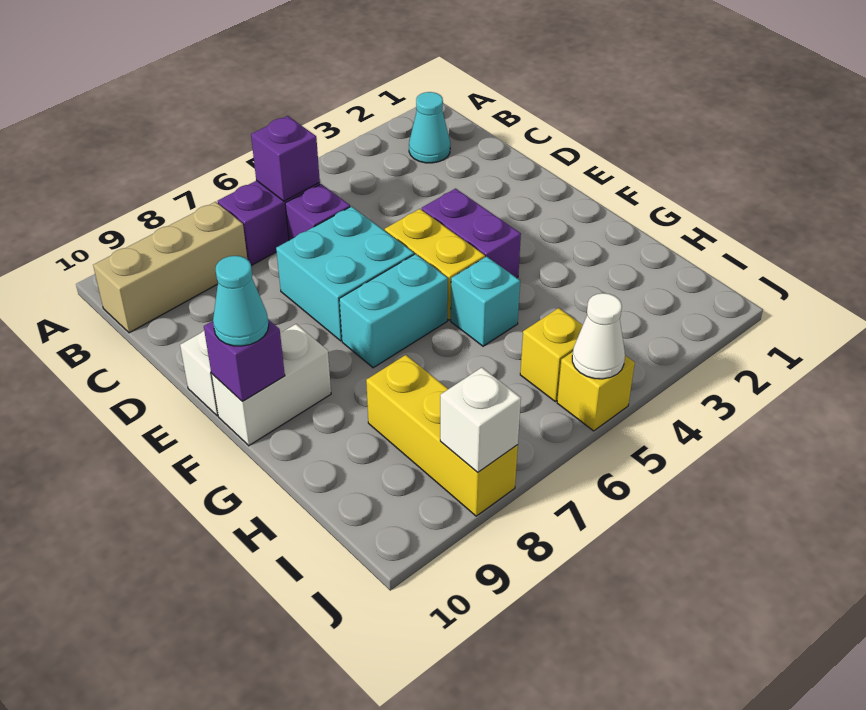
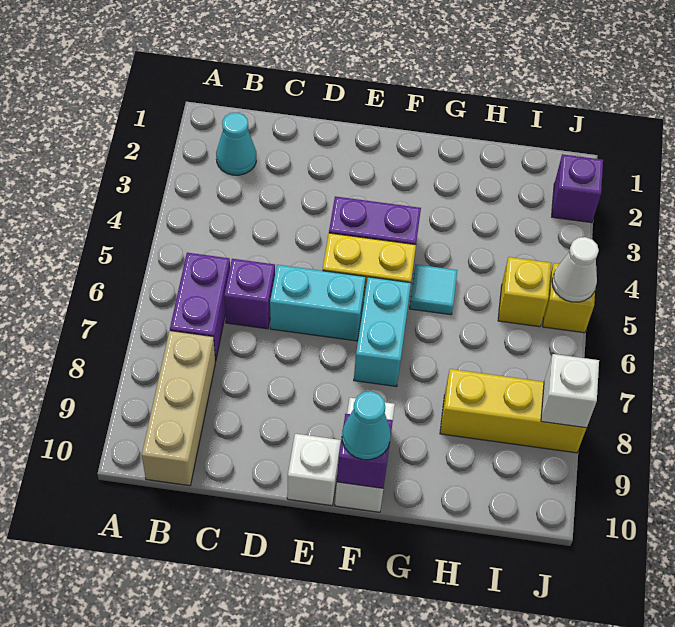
purple 1x1 brick [251,116,320,201] -> purple 1x1 brick moved to [552,154,603,223]
cyan 2x2 brick [276,206,414,341] -> cyan 1x2 brick [270,265,365,341]
cyan 1x1 brick [451,256,520,346] -> cyan 1x1 tile [410,265,457,315]

